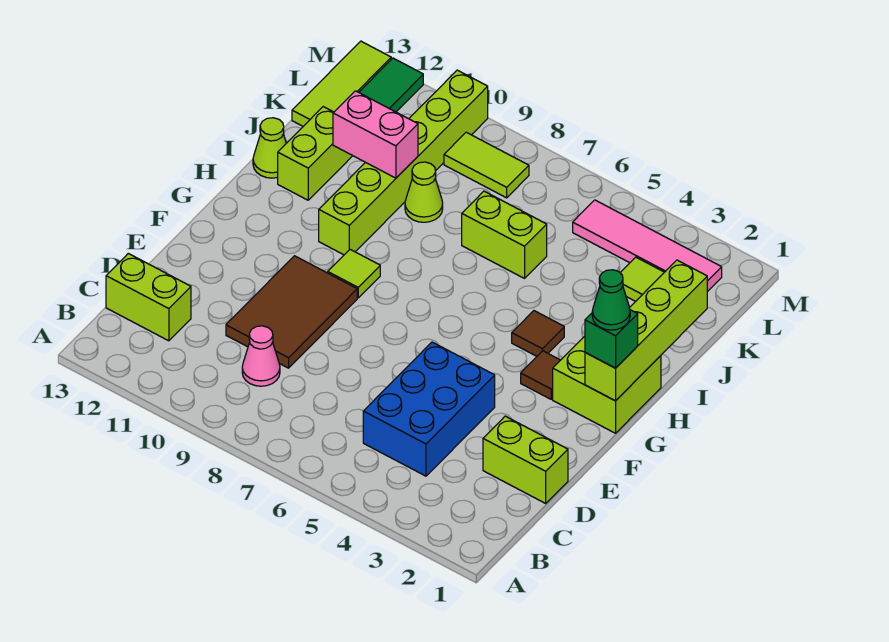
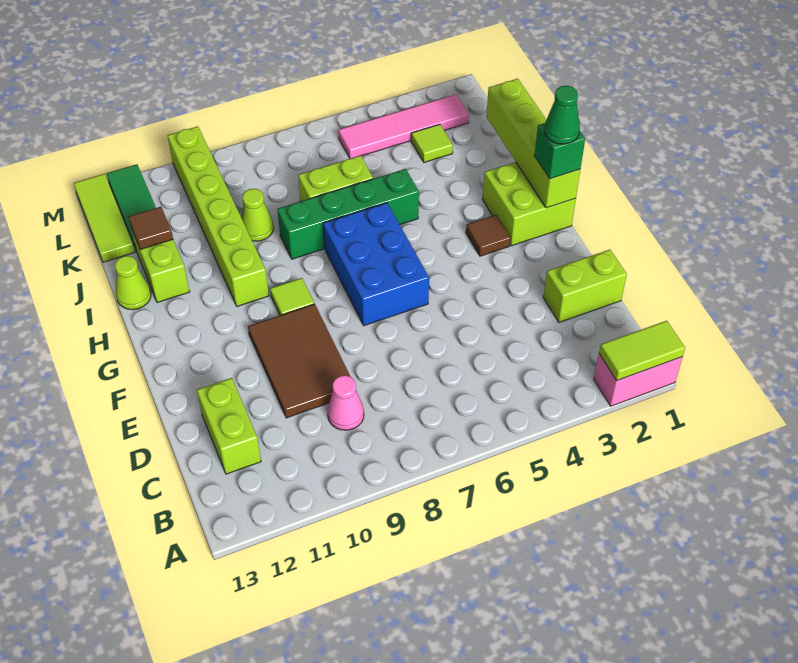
blue 2x3 brick [363,342,495,476] -> blue 2x3 brick moved to [323,203,429,326]
lime 1x2 brick [106,253,191,341] -> lime 1x2 brick turned to [197,378,261,474]
brown 1x1 tile [512,311,564,356] -> brown 1x1 tile moved to [128,207,173,250]
none -> green 1x4 brick [277,169,419,259]
pink 1x2 brick [333,91,418,178] -> pink 1x2 brick moved to [594,354,682,406]
lime 1x2 tile [444,132,529,198] -> lime 1x2 tile moved to [599,321,685,380]

